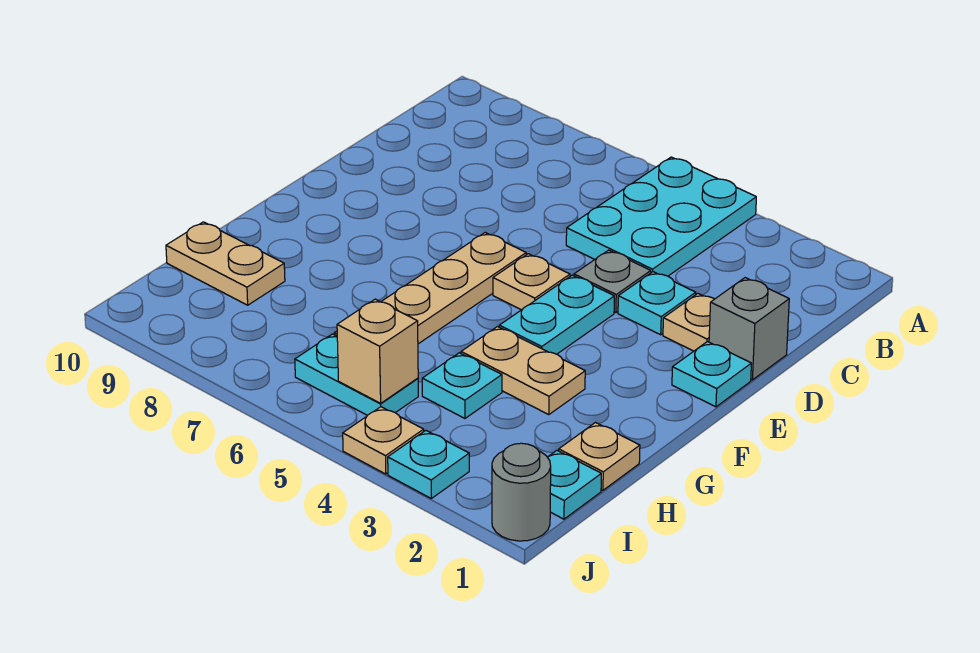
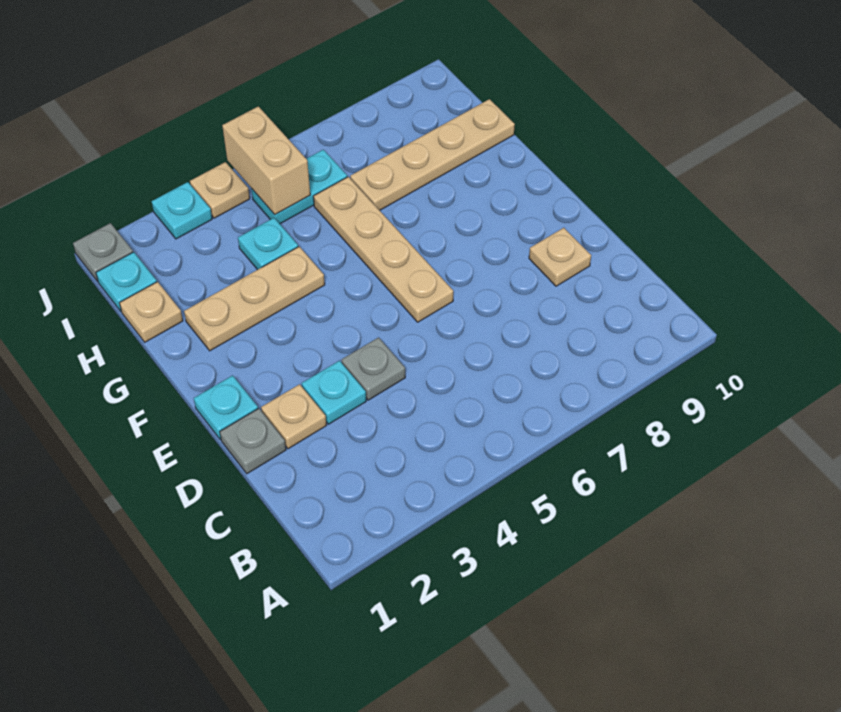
cyan 2x3 plate [566,157,756,276] -> none
grey 1x1 brick [709,278,789,380] -> grey 1x1 plate [220,408,286,474]
cyan 1x2 plate [499,275,614,354] -> none
tan 1x1 plate [493,254,570,310] -> tan 1x1 plate moved to [529,228,591,286]
tan 1x2 plate [461,327,585,415] -> tan 1x3 plate [184,247,325,351]
tan 1x2 plate [166,222,285,305] -> tan 1x4 plate [350,99,515,210]
tan 1x1 brick [337,299,418,403] -> tan 1x2 brick [222,106,310,214]
grey 1x1 round brick [492,443,551,541] -> grey 1x1 plate [73,223,133,282]

